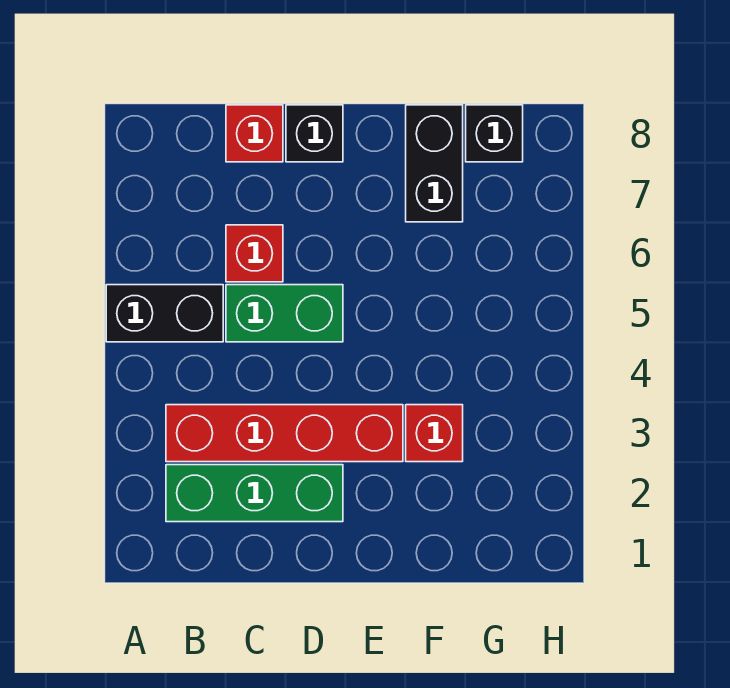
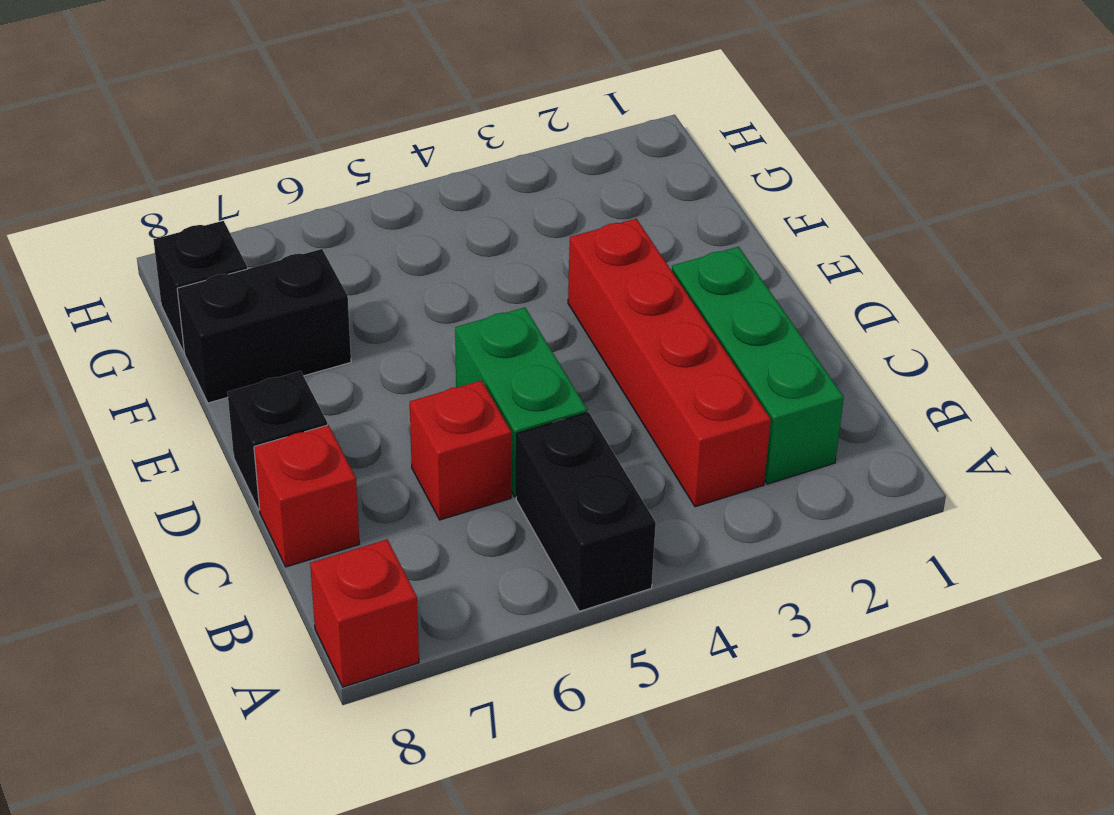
red 1x1 brick [406,405,463,462] -> red 1x1 brick moved to [310,540,419,687]

